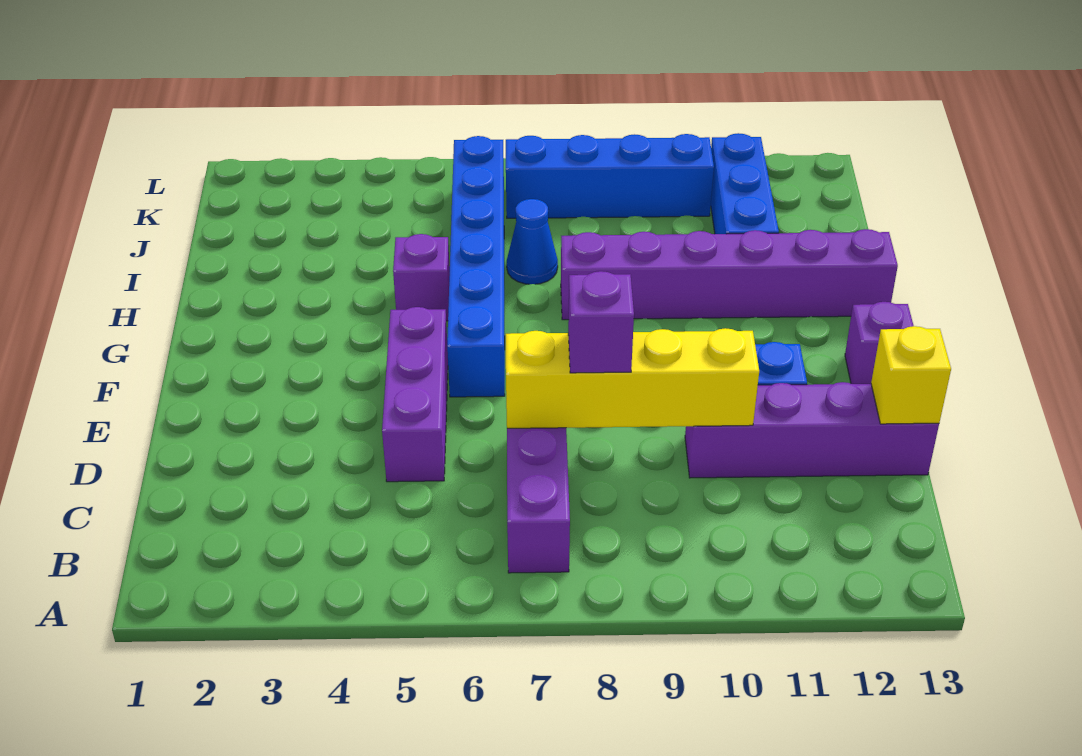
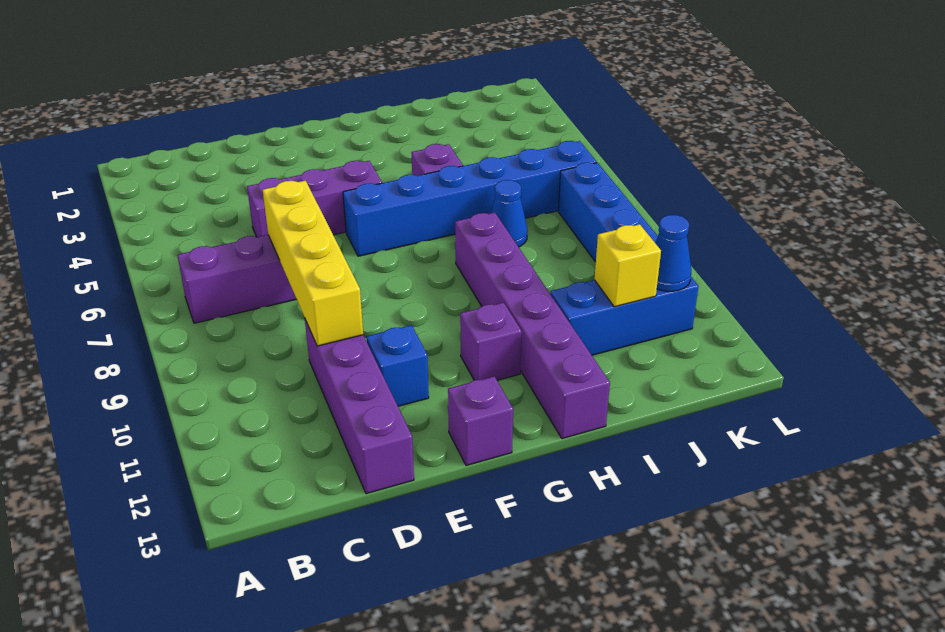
purple 1x1 brick [568,271,634,373] -> purple 1x1 brick moved to [460,302,522,380]
yellow 1x1 brick [871,326,951,424] -> yellow 1x1 brick moved to [594,224,661,307]
none -> blue 1x1 cone [655,215,691,291]

